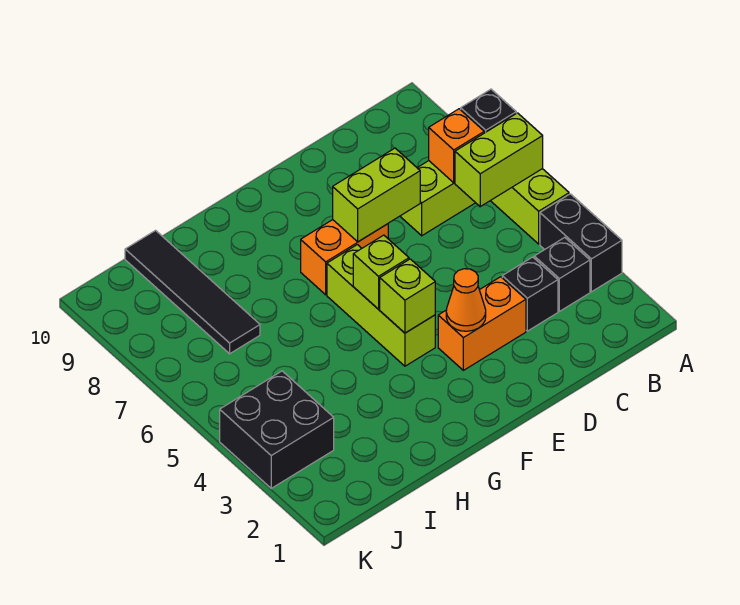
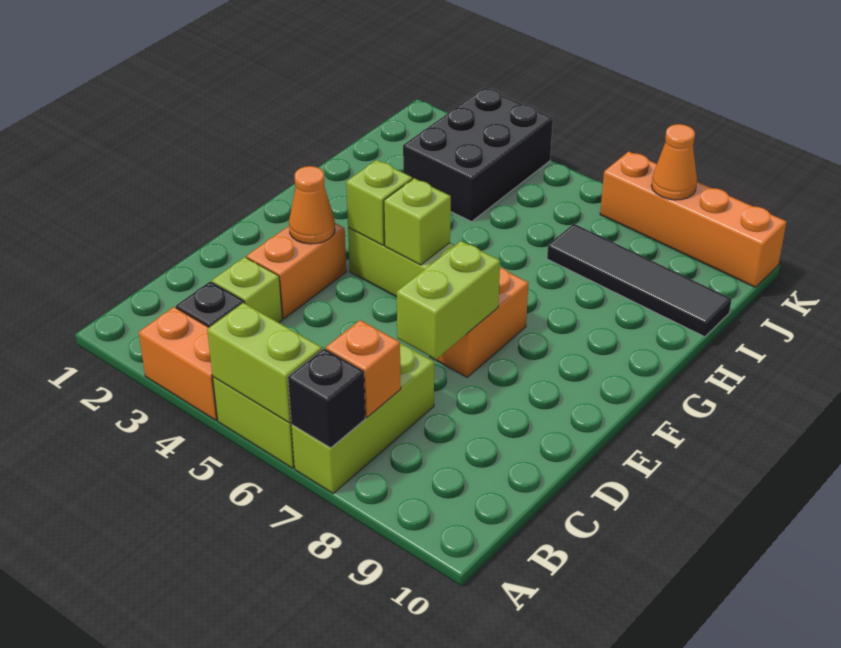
black 1x2 brick [540,194,622,292] -> orange 1x2 brick [139,307,218,420]
lime 1x2 brick [455,113,543,207] -> lime 1x2 brick turned to [207,303,322,423]
black 1x1 brick [502,257,558,331] -> lime 1x1 brick [212,257,282,323]
black 2x2 brick [220,371,334,488] -> black 2x3 brick [403,88,553,222]
none -> orange 1x4 brick [600,152,786,287]
none -> orange 1x1 cone [651,124,697,200]

